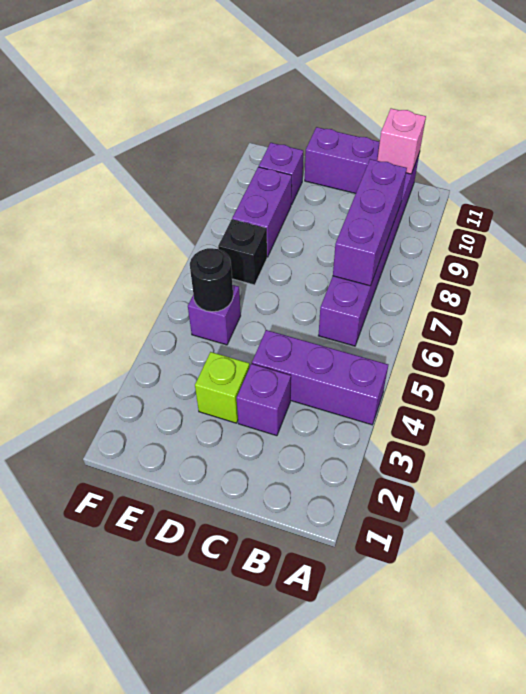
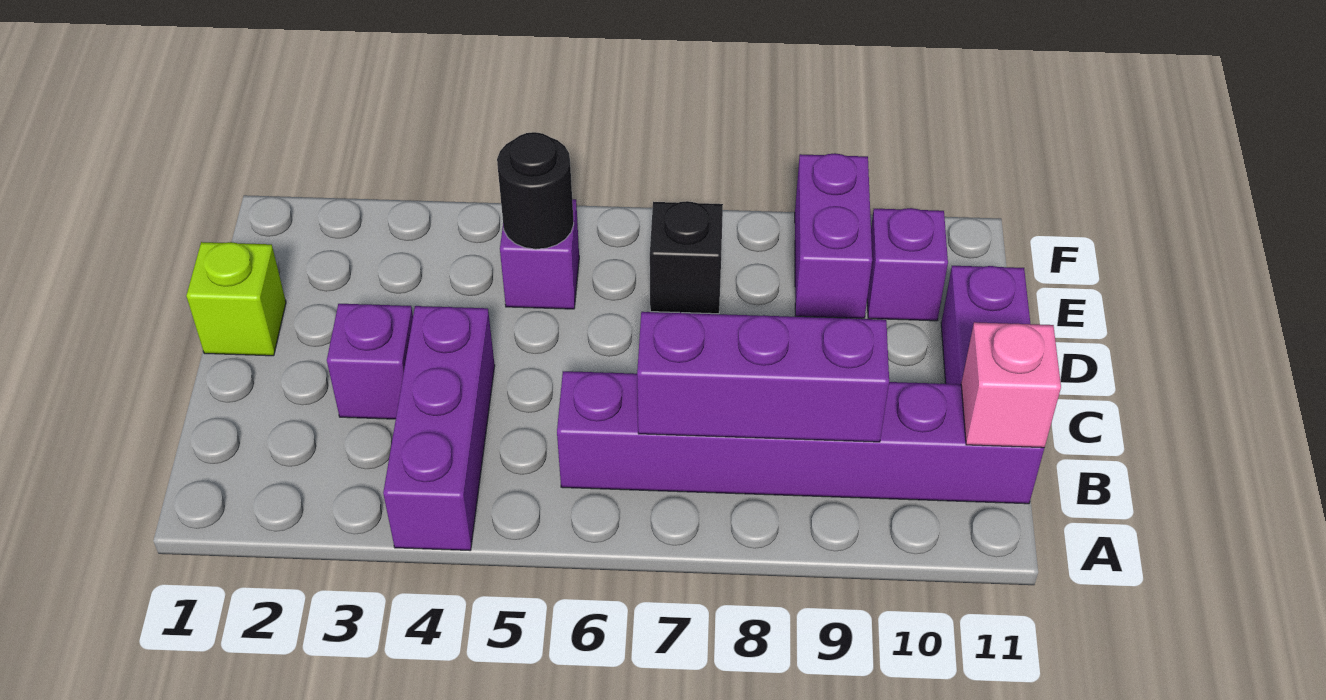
lime 1x1 brick [195,352,249,423] -> lime 1x1 brick moved to [186,242,286,356]
purple 1x2 brick [232,167,292,257] -> purple 1x2 brick turned to [795,153,872,318]

